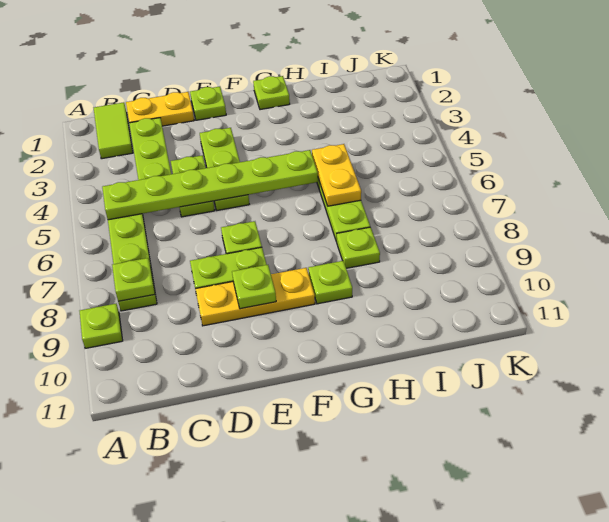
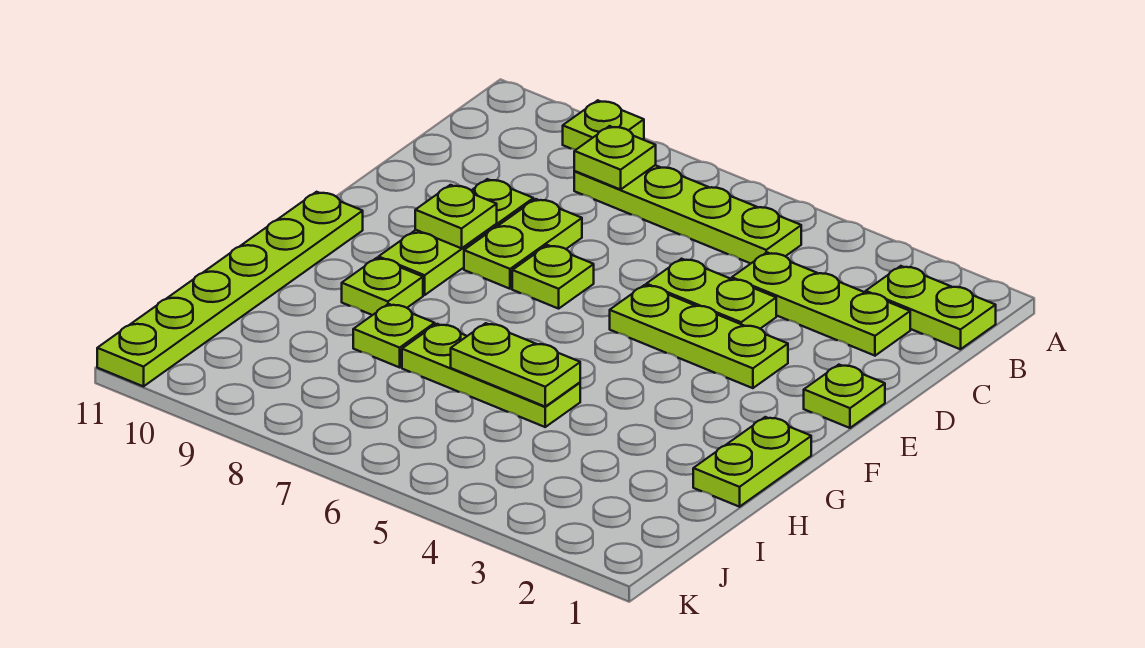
lime 1x2 tile [94,102,133,159] -> lime 1x2 plate [866,266,996,349]
lime 1x6 plate [102,150,318,220] -> lime 1x6 plate moved to [97,192,363,386]
yellow 1x2 plate [126,92,194,126] -> none
yellow 1x3 plate [195,268,315,326] -> lime 1x3 plate [379,179,533,295]
lime 1x1 plate [253,76,290,110] -> lime 1x2 plate [693,417,811,507]
yellow 1x2 plate [312,144,361,206] -> lime 1x2 plate [451,323,580,406]

